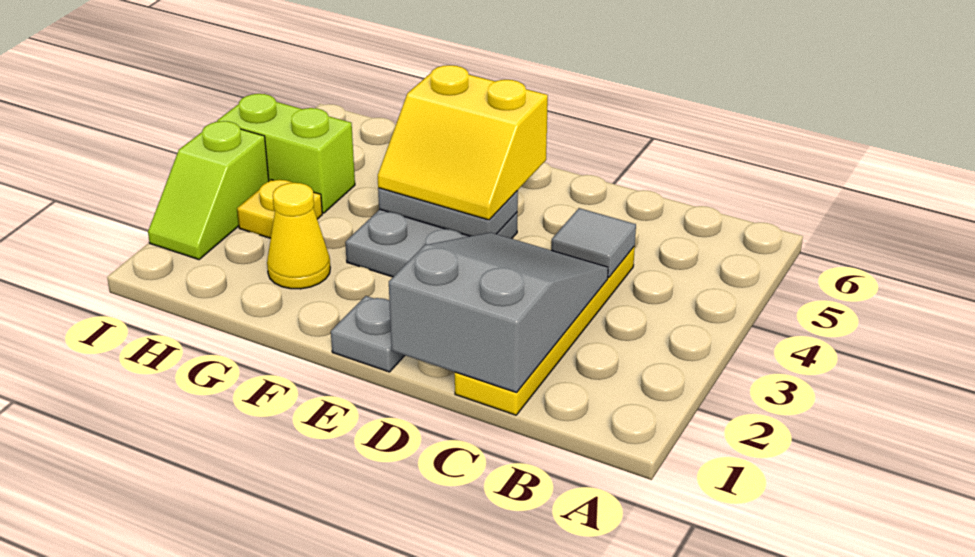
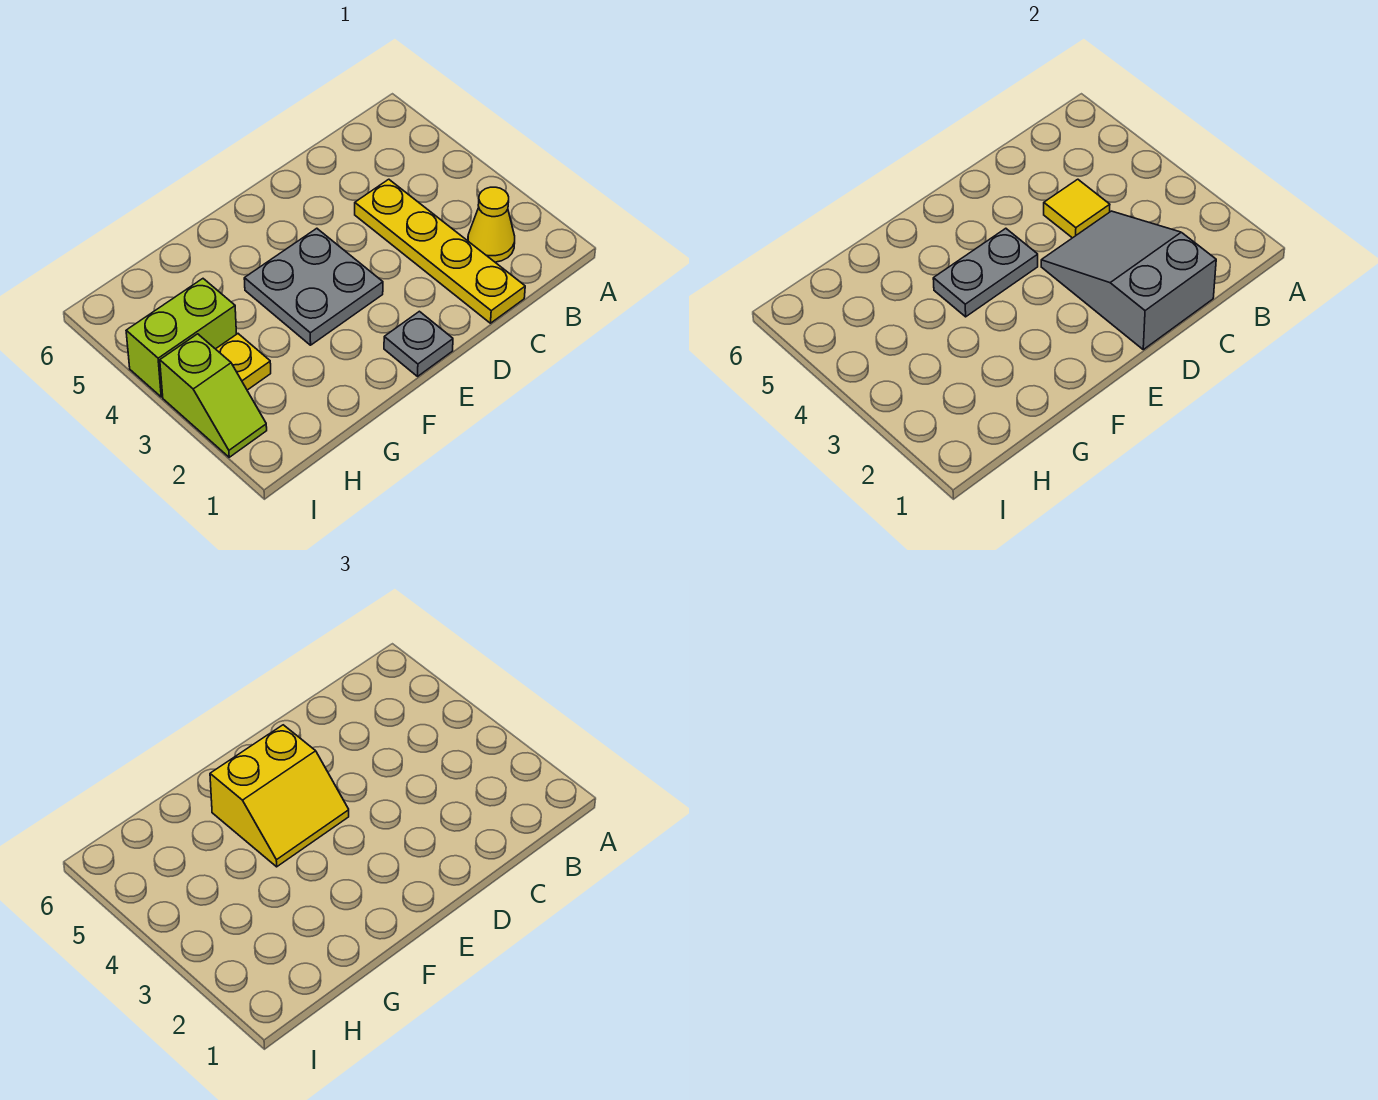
grey 1x1 tile [551,208,636,278] -> yellow 1x1 tile [1044,179,1110,238]
yellow 1x1 cone [267,183,330,289] -> yellow 1x1 cone moved to [468,187,515,262]

